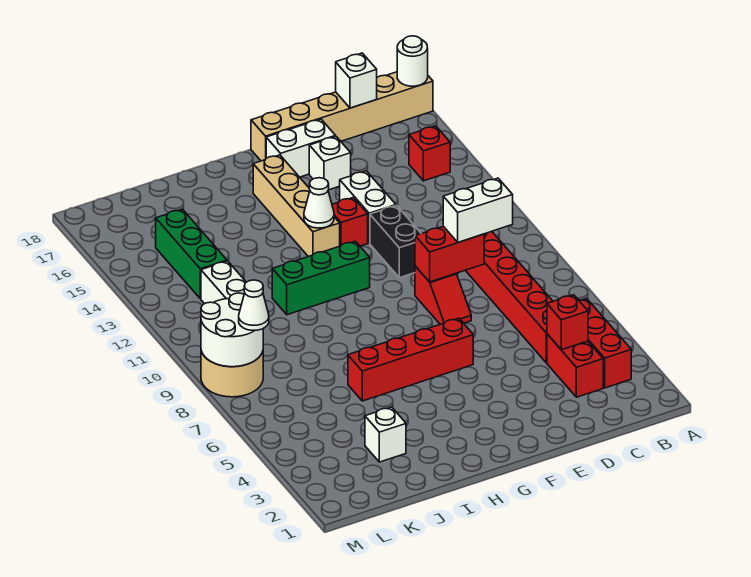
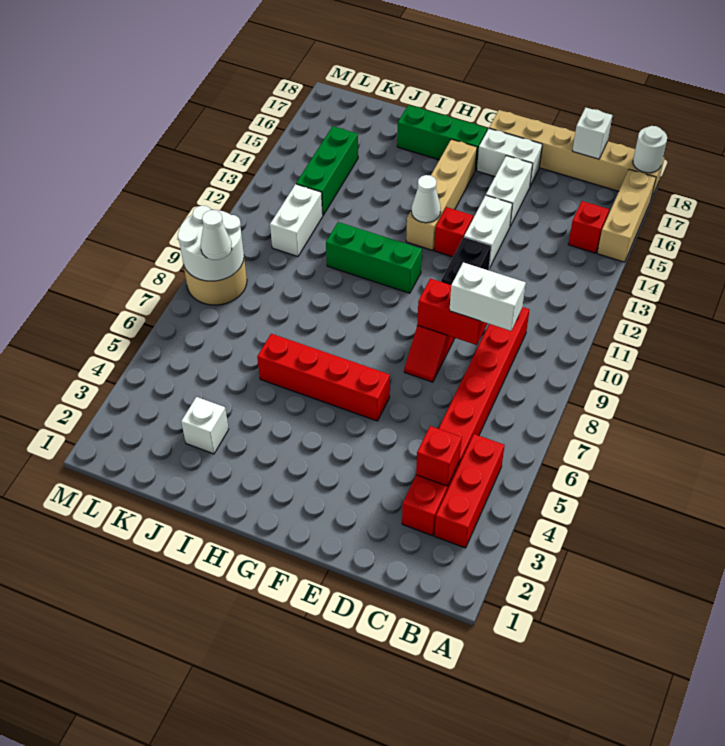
none -> tan 1x3 brick [597,169,656,262]
white 1x1 brick [309,137,351,190] -> white 1x2 brick [486,156,533,226]
none -> green 1x3 brick [397,105,487,170]

